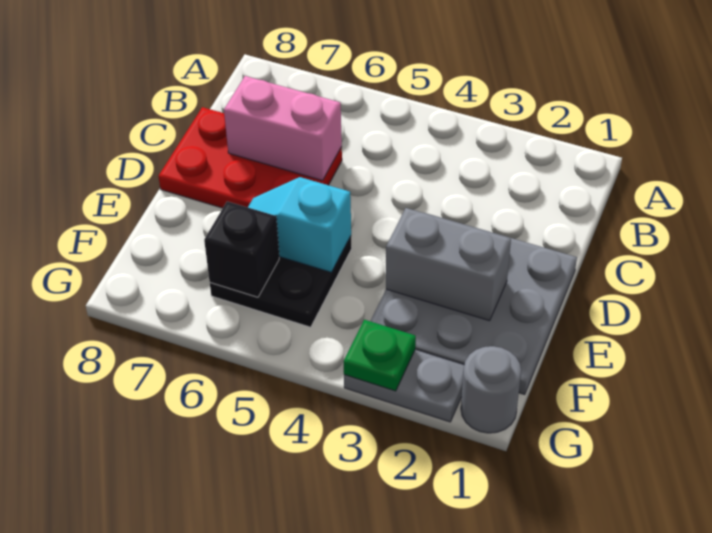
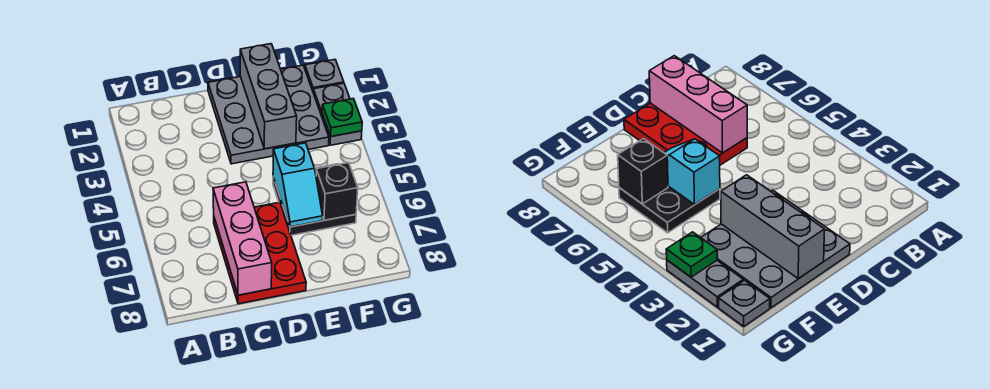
pink 1x2 brick [224,76,342,181] -> pink 1x3 brick [213,182,272,295]
grey 1x2 brick [386,208,511,321] -> grey 1x3 brick [240,44,297,149]
grey 1x1 round brick [461,346,521,433] -> grey 1x1 plate [305,60,344,91]

